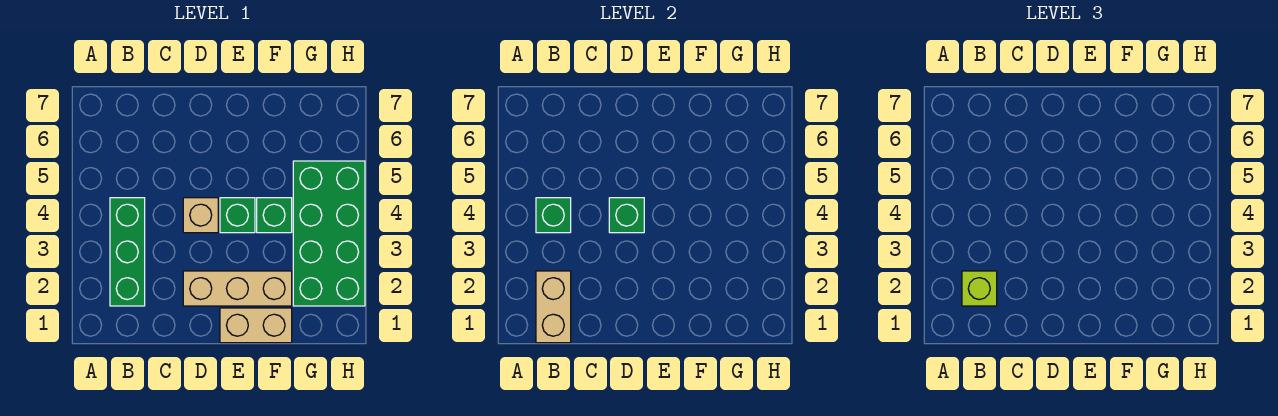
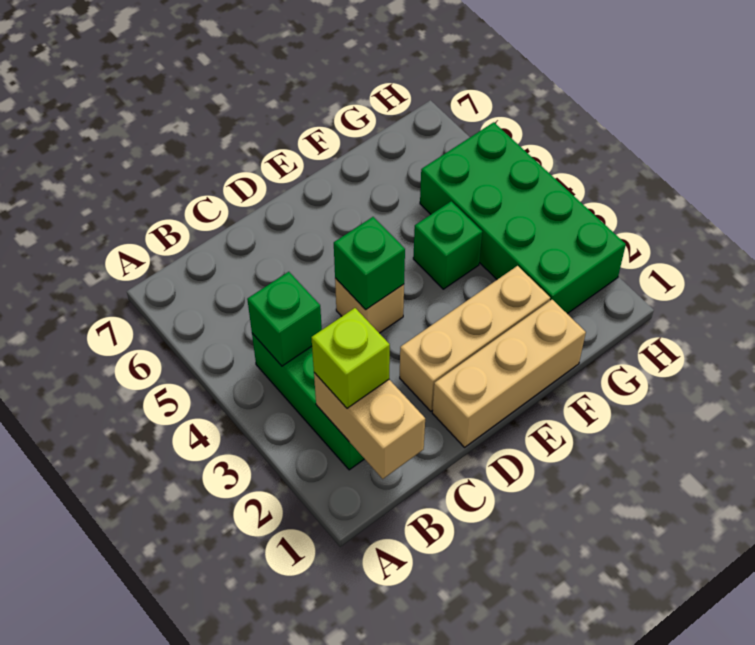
tan 1x2 brick [220,308,292,343] -> tan 1x3 brick [432,300,586,447]
green 1x1 brick [220,198,255,233] -> none

